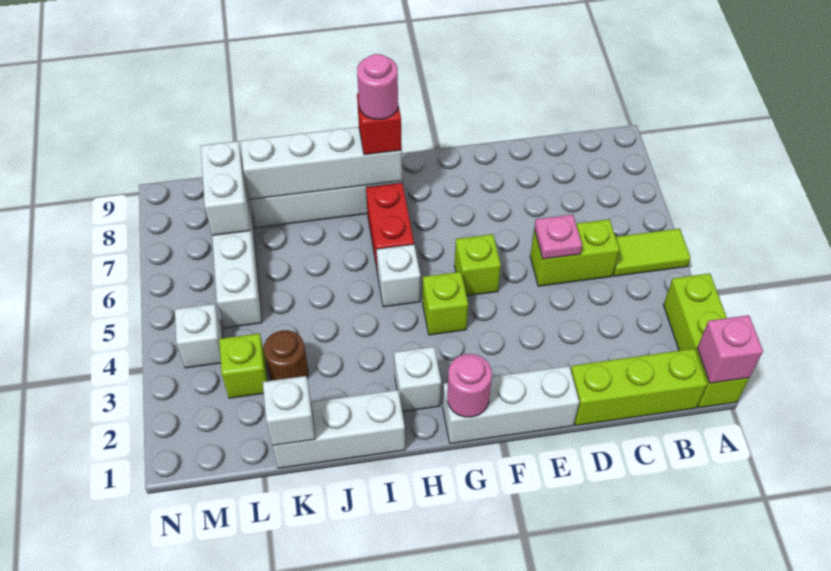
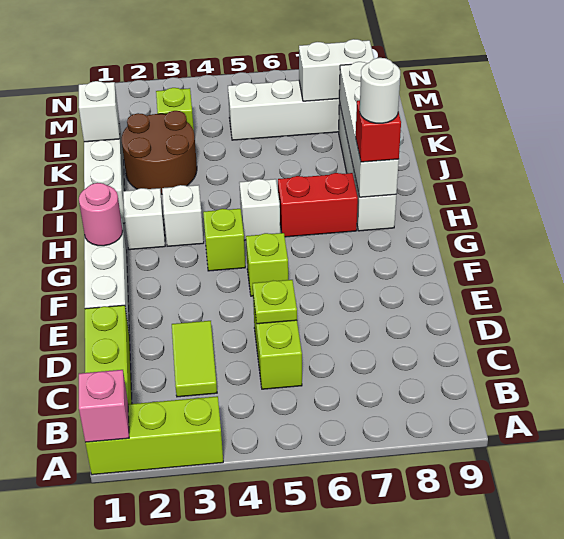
lime 1x2 tile [613,229,691,276] -> lime 1x2 tile moved to [172,321,217,397]
pink 1x1 plate [534,215,582,259] -> lime 1x1 plate [253,280,297,324]
pink 1x1 round brick [357,54,398,119] -> white 1x1 round brick [360,58,400,123]
brown 1x1 round brick [264,330,308,381] -> brown 2x2 round brick [122,111,197,194]
white 1x1 brick [175,304,223,368] -> white 1x1 brick moved to [162,185,204,246]

